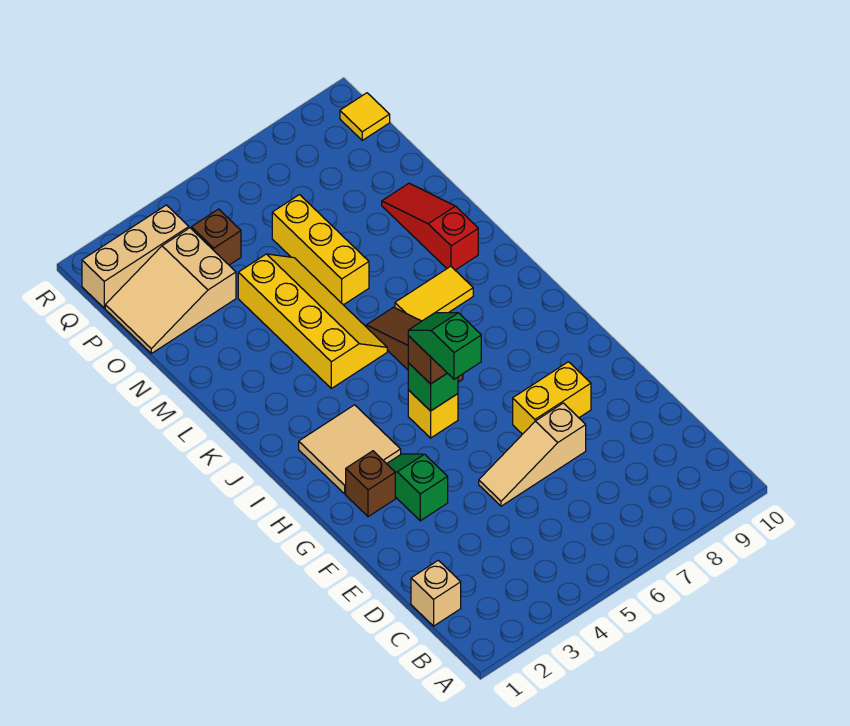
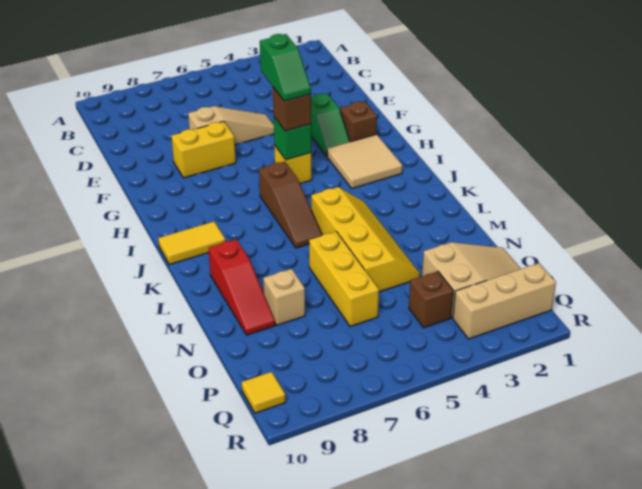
tan 1x1 brick [411,560,461,626] -> tan 1x1 brick moved to [263,269,305,325]
yellow 2x4 slope [238,254,387,388] -> yellow 2x4 slope turned to [311,187,420,292]
yellow 1x2 tile [395,266,473,321] -> yellow 1x2 tile moved to [158,222,225,265]

